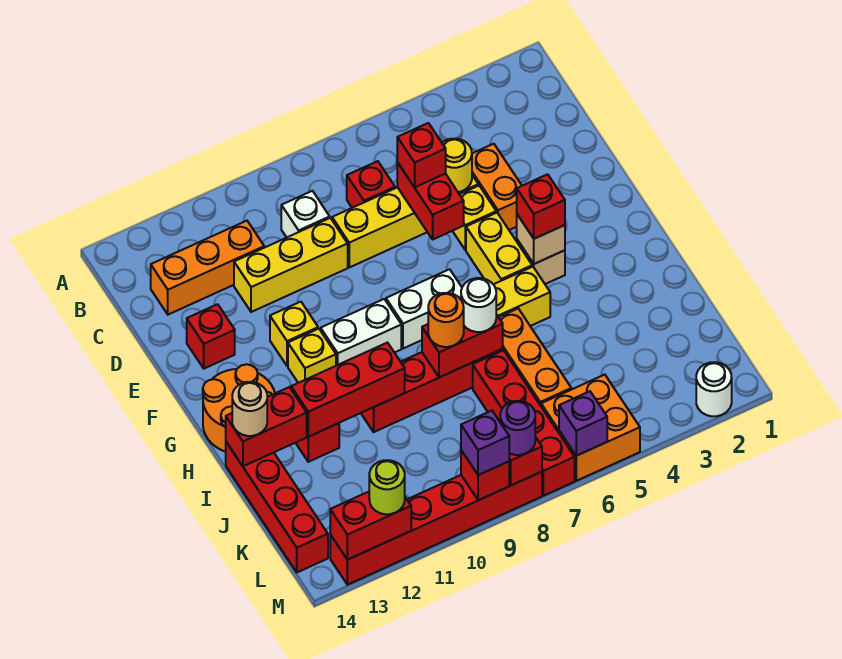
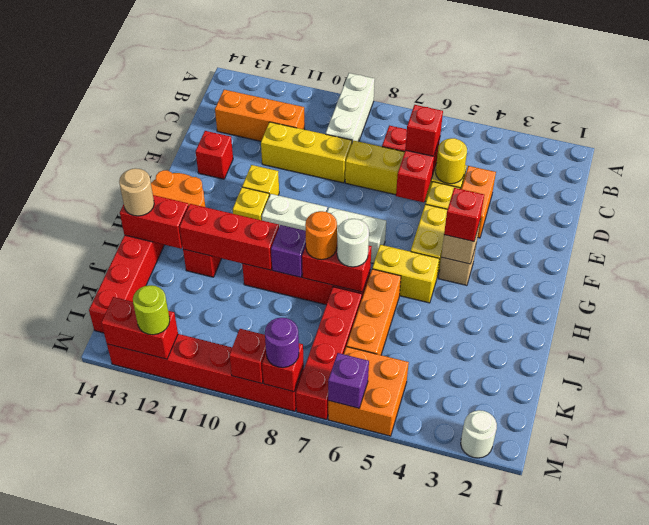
white 1x1 brick [281,191,330,237] -> white 1x3 brick [325,73,375,142]
purple 1x1 brick [461,411,509,475] -> purple 1x1 brick moved to [271,225,306,277]

